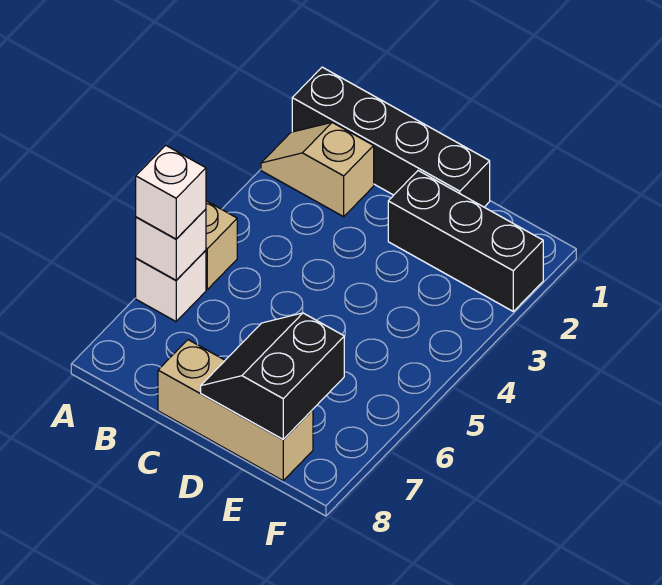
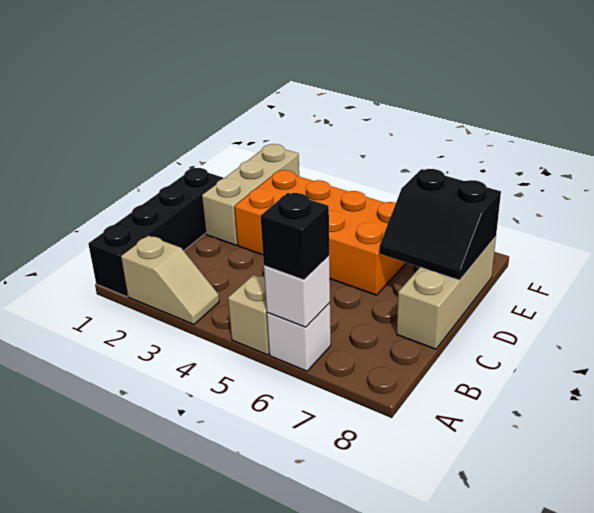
tan 1x2 slope [261,122,374,217] -> tan 1x2 slope turned to [121,236,219,324]
white 1x1 brick [136,145,206,239] -> black 1x1 brick [261,193,329,280]
black 1x3 brick [388,171,543,311] -> tan 1x3 brick [202,144,299,245]
none -> orange 2x4 brick [235,170,406,295]

